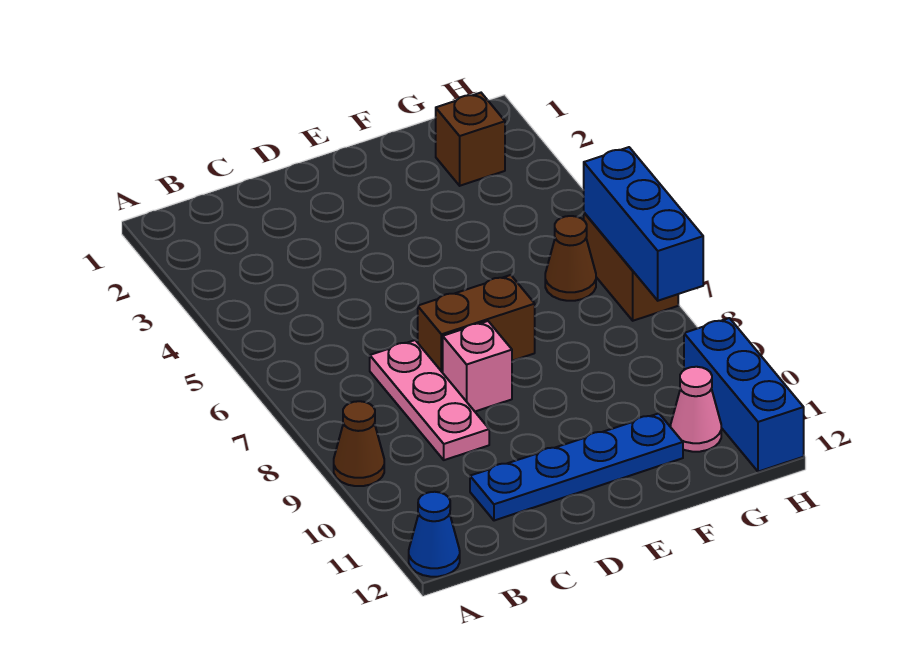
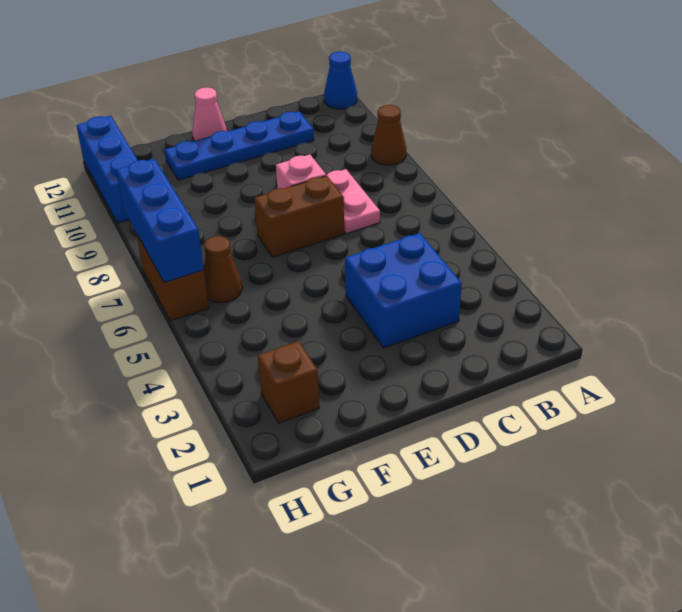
none -> blue 2x2 brick [345,233,462,348]
pink 1x3 plate [370,340,489,460] -> pink 1x2 plate [326,169,380,234]
pink 1x1 cone [671,367,721,452] -> pink 1x1 cone moved to [192,87,227,141]

